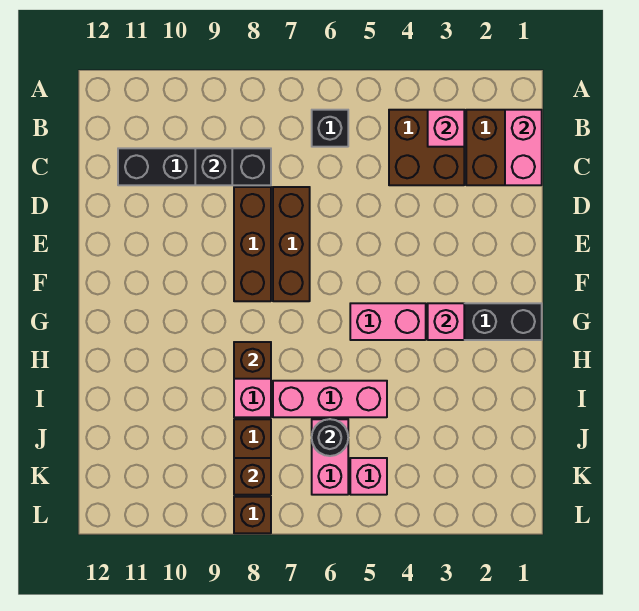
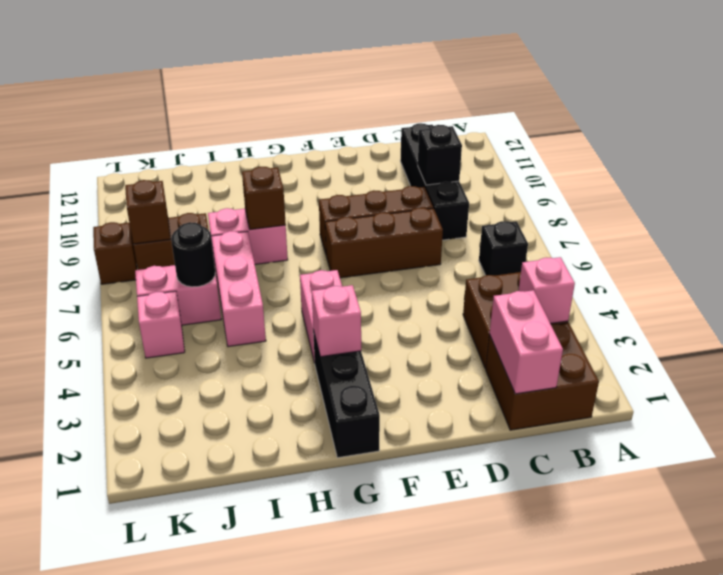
pink 1x2 brick [505,110,542,185] -> pink 1x2 brick turned to [490,290,563,394]

